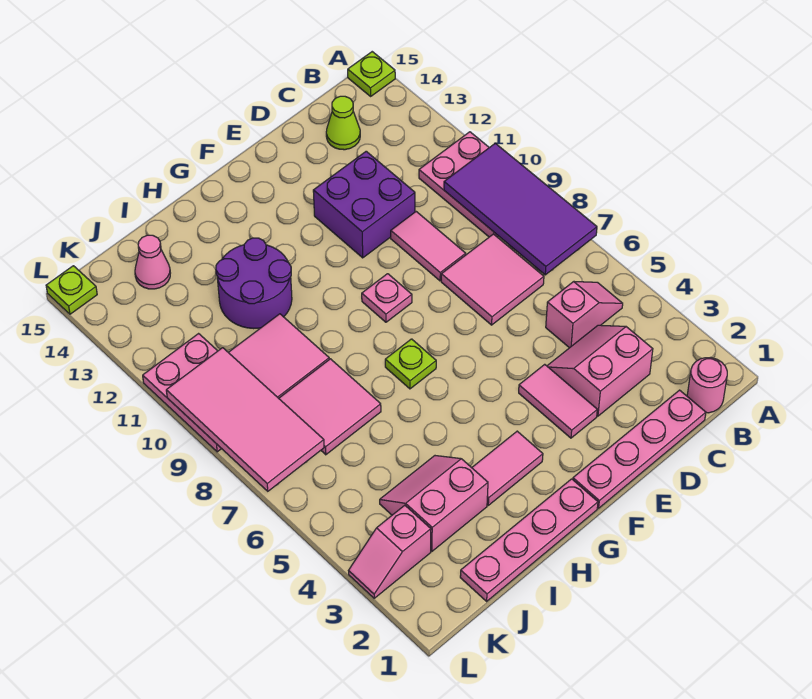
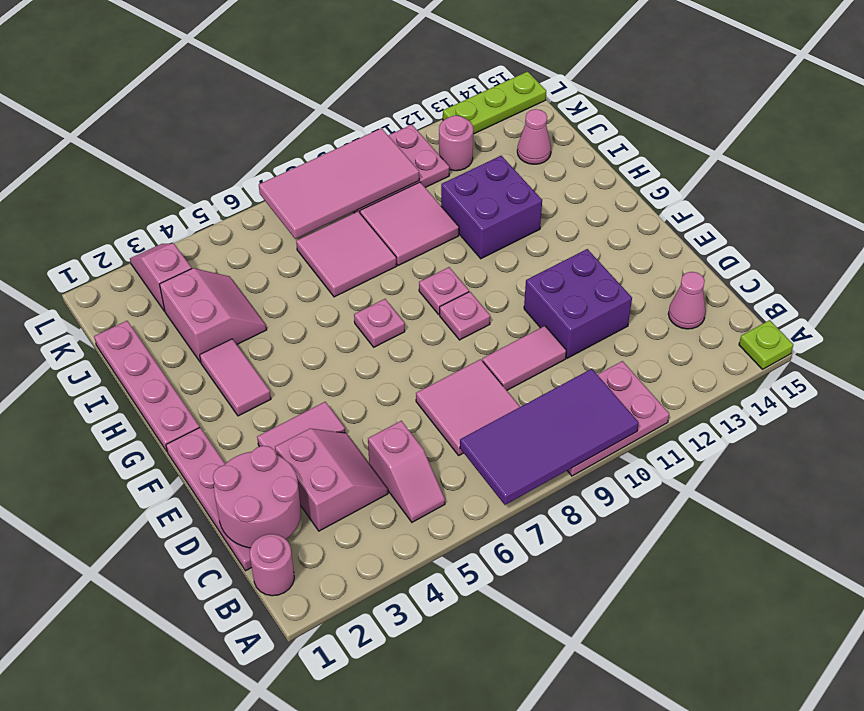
none -> pink 2x2 round brick [213,446,301,548]
lime 1x1 cone [326,96,360,150] -> pink 1x1 cone [668,272,706,329]
lime 1x1 plate [385,339,436,389] -> pink 1x1 plate [354,299,405,347]
none -> pink 1x1 plate [419,267,469,314]
purple 2x2 round brick [216,238,292,329] -> purple 2x2 brick [441,156,542,259]
none -> pink 1x1 round brick [439,115,473,171]
lime 1x1 plate [46,266,97,314] -> lime 1x3 plate [443,72,546,134]

